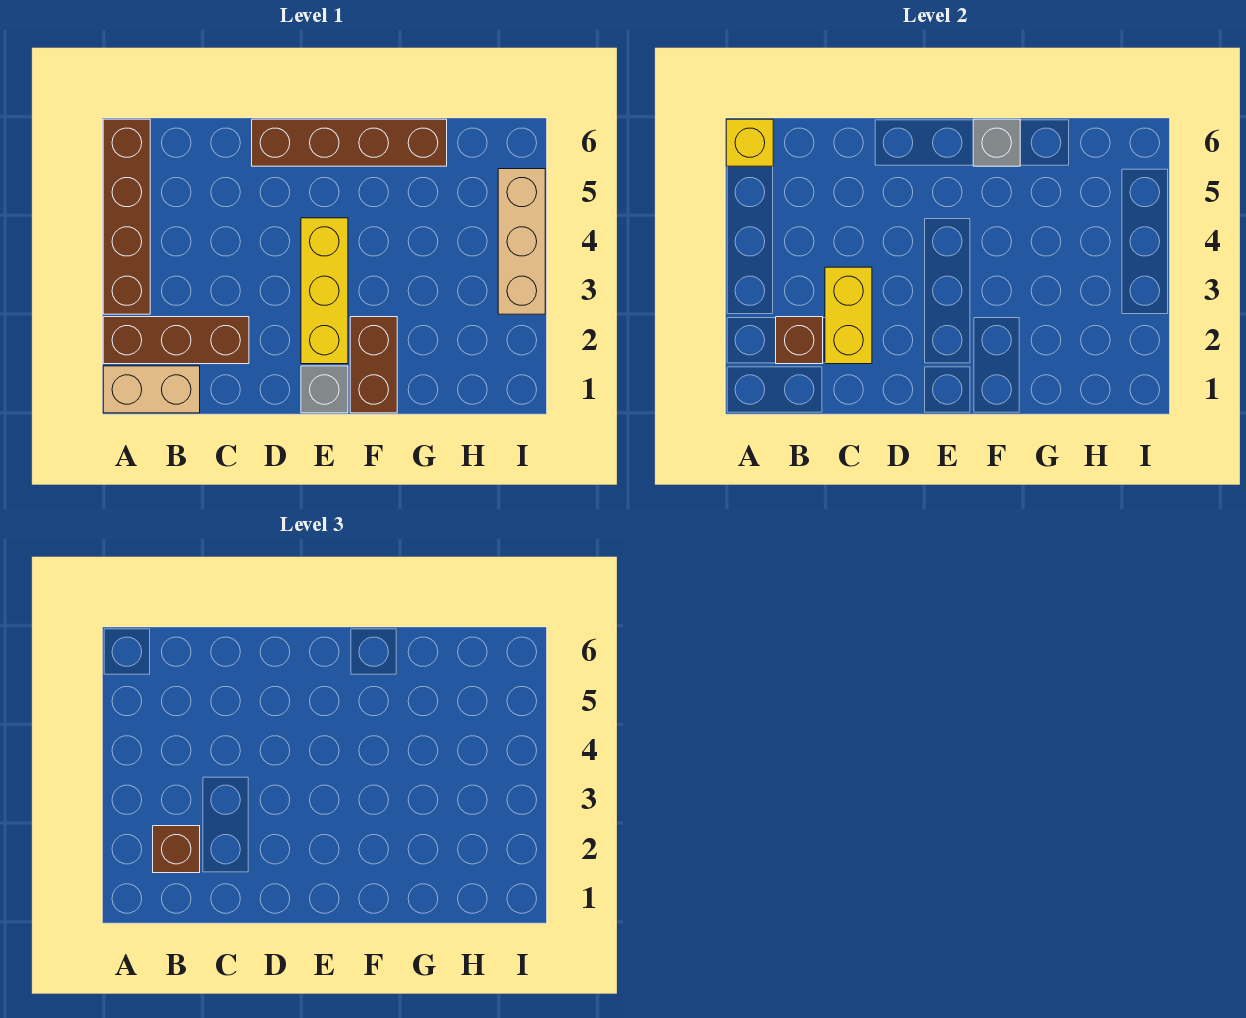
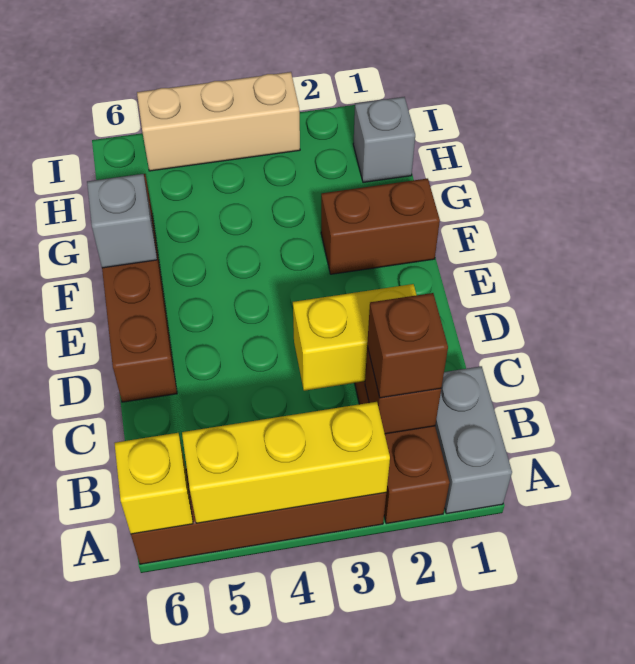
tan 1x2 brick [103,366,200,413] -> grey 1x2 brick [435,366,512,514]
grey 1x1 brick [301,366,348,413] -> grey 1x1 brick moved to [353,97,415,183]
yellow 1x3 brick [301,218,348,364] -> yellow 1x3 brick moved to [182,402,390,523]

